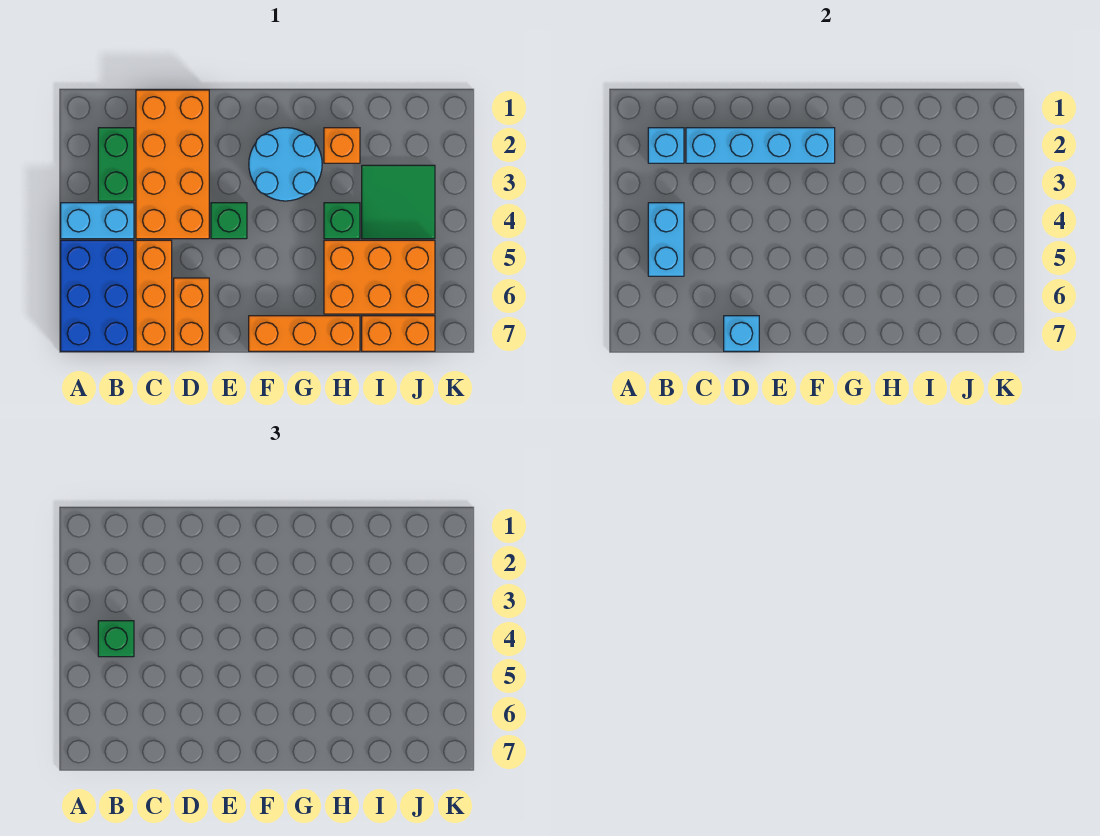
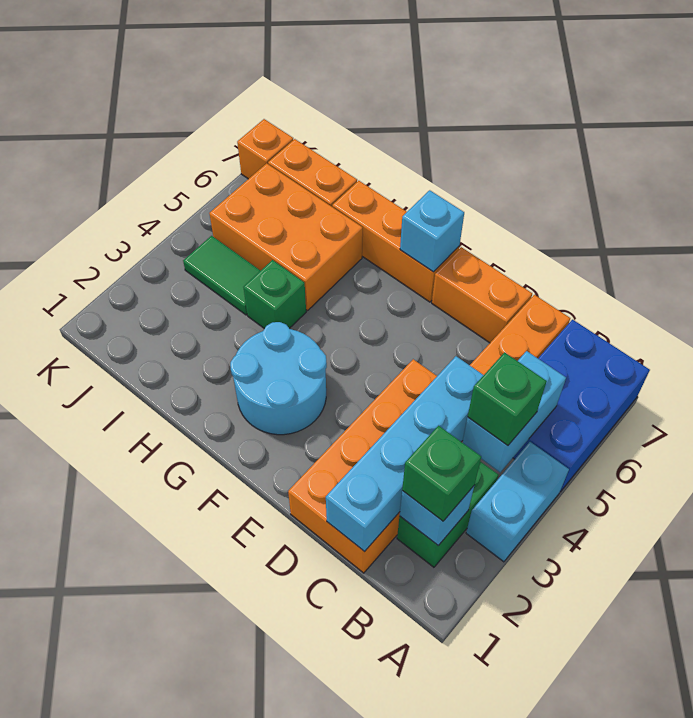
cyan 1x2 brick [61,203,134,239] -> cyan 1x2 brick turned to [466,442,569,562]
cyan 1x4 brick [686,128,835,163] -> cyan 1x4 brick turned to [326,356,484,552]
orange 1x2 brick [174,278,209,351] -> orange 1x2 brick turned to [432,247,532,343]
cyan 1x1 brick [724,316,759,351] -> cyan 1x1 brick moved to [400,190,464,272]
green 1x1 brick [211,203,247,239] -> green 1x1 brick moved to [402,426,481,521]
orange 1x1 brick [324,128,360,163] -> orange 1x1 brick moved to [237,119,293,179]
green 2x2 tile [362,165,435,239] -> green 1x2 tile [183,236,261,315]

